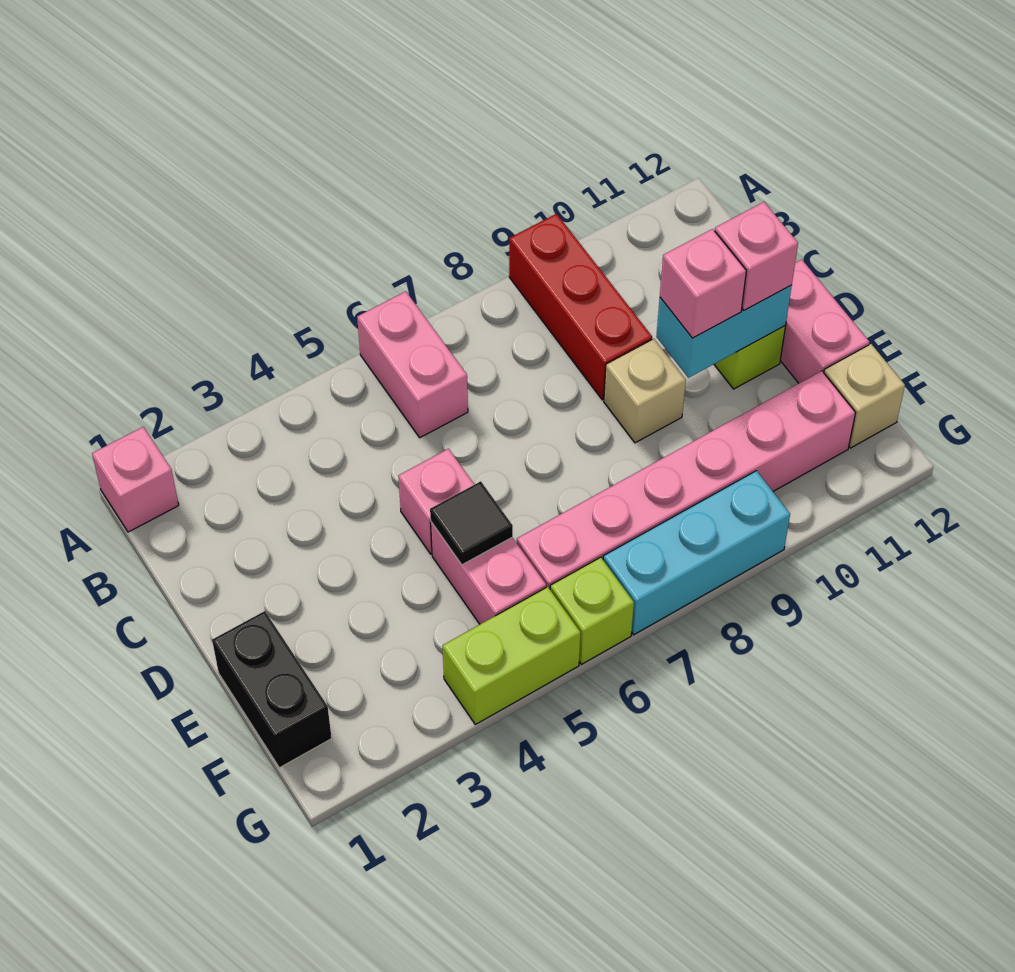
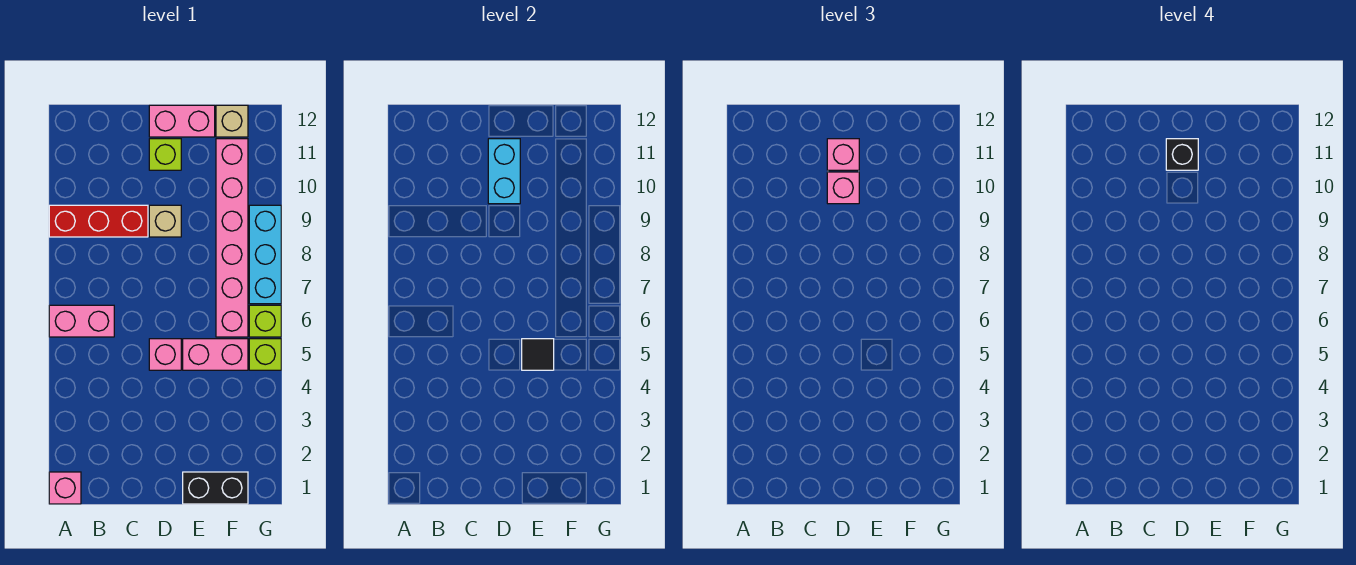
none -> black 1x1 brick [1166,139,1198,170]
lime 1x2 brick [443,587,581,724] -> lime 1x1 brick [249,339,281,370]

